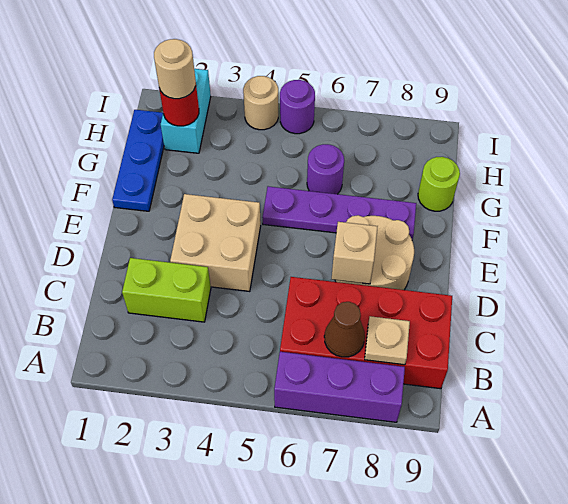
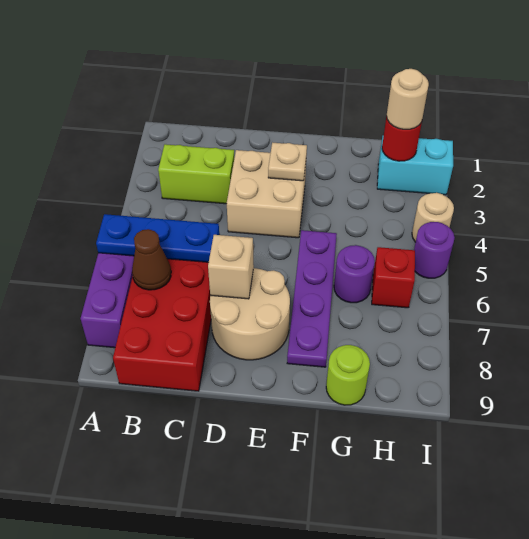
tan 1x1 plate [365,316,410,365] -> tan 1x1 plate moved to [268,143,307,181]
lime 1x2 brick [122,258,211,322] -> lime 1x2 brick turned to [158,144,234,204]
blue 1x3 plate [112,110,164,211] -> blue 1x3 plate moved to [96,214,219,262]
none -> red 1x1 brick [372,247,415,308]

